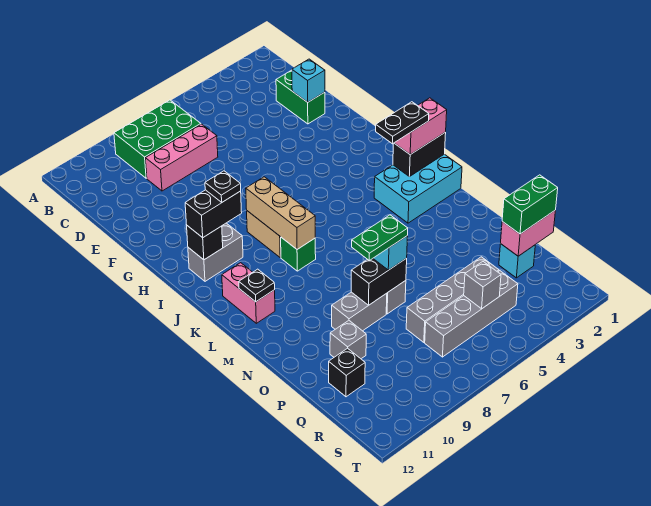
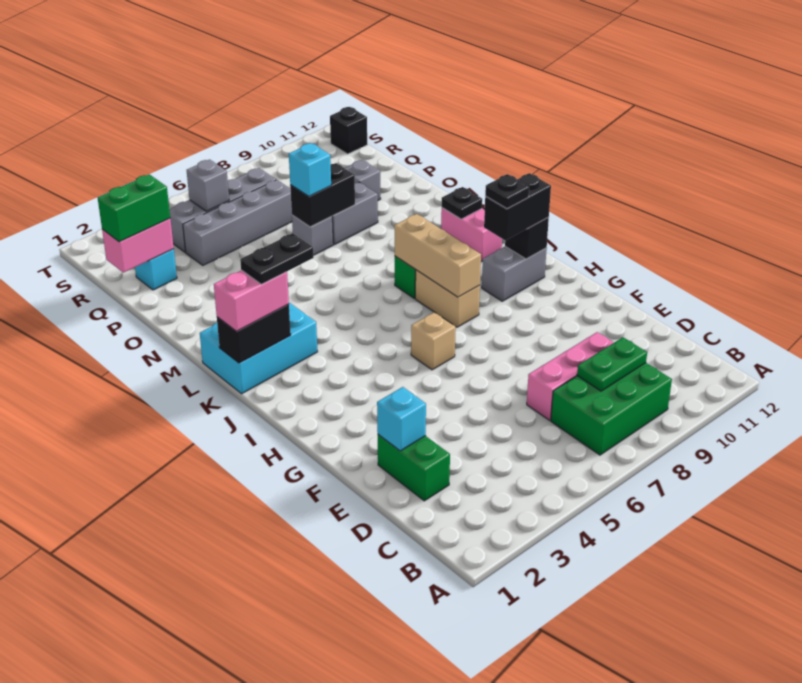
none -> tan 1x1 brick [411,312,456,370]
green 1x2 plate [352,215,408,260] -> green 1x2 plate moved to [577,337,647,391]
black 1x1 brick [329,348,365,397] -> black 1x1 brick moved to [330,107,367,154]

